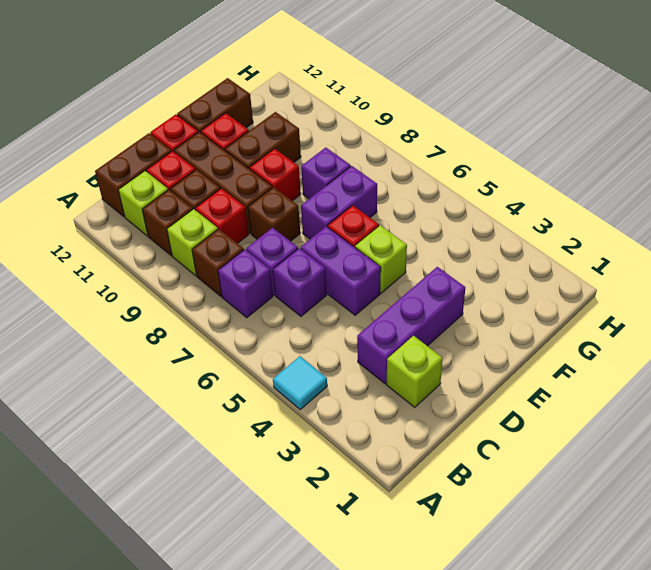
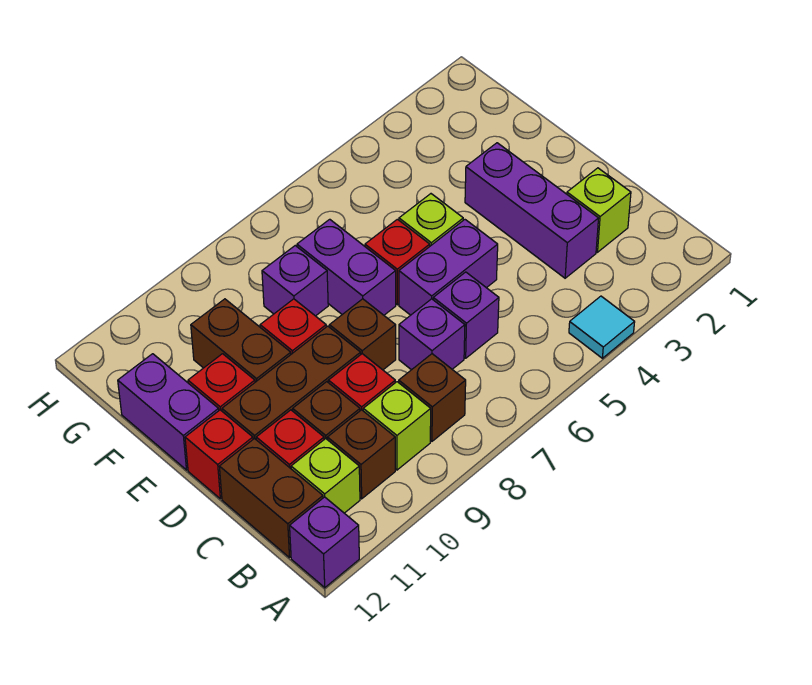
purple 1x1 brick [218,250,273,318] -> purple 1x1 brick moved to [290,497,359,588]
brown 1x2 brick [177,78,253,133] -> purple 1x2 brick [118,354,219,470]

